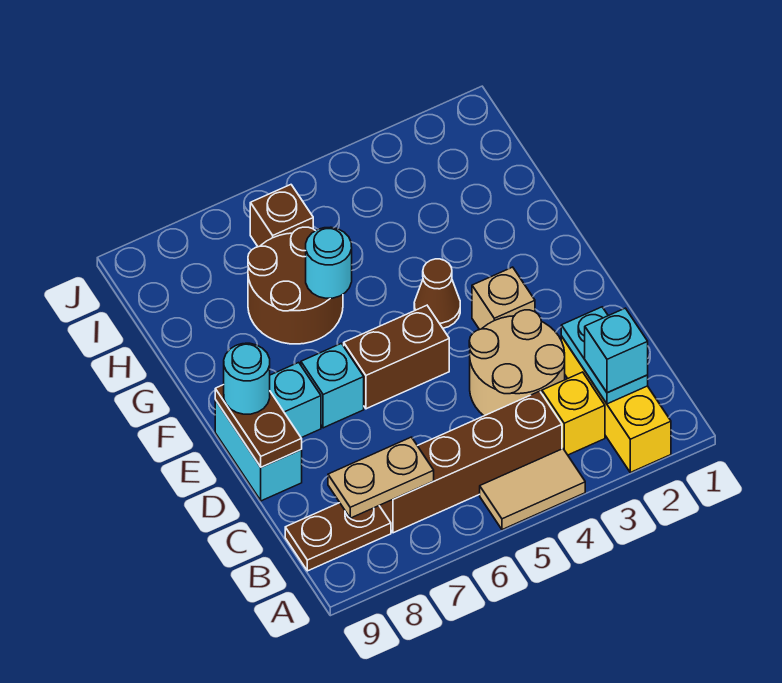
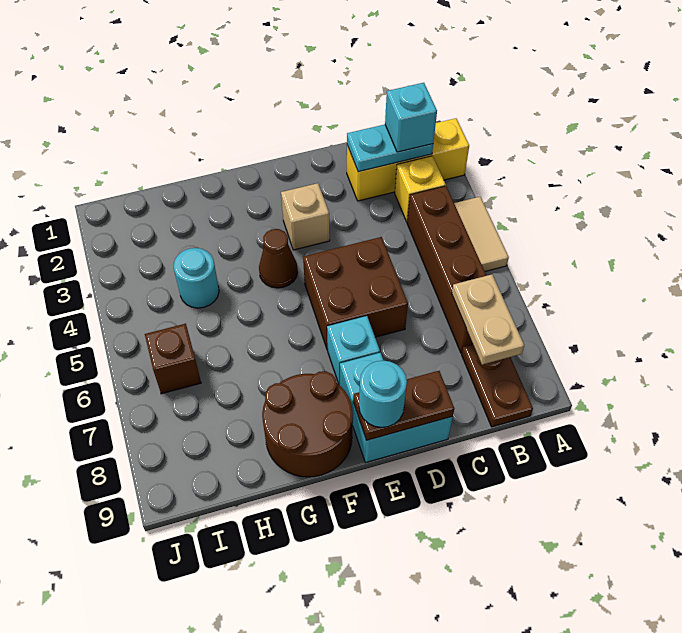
tan 2x2 round brick [469,310,565,416] -> none
brown 1x2 brick [344,305,449,409] -> brown 2x2 brick [303,237,408,350]
brown 2x2 round brick [248,227,343,344] -> brown 2x2 round brick moved to [262,372,353,477]
cyan 1x1 round brick [306,227,352,298] -> cyan 1x1 round brick moved to [174,248,219,308]

